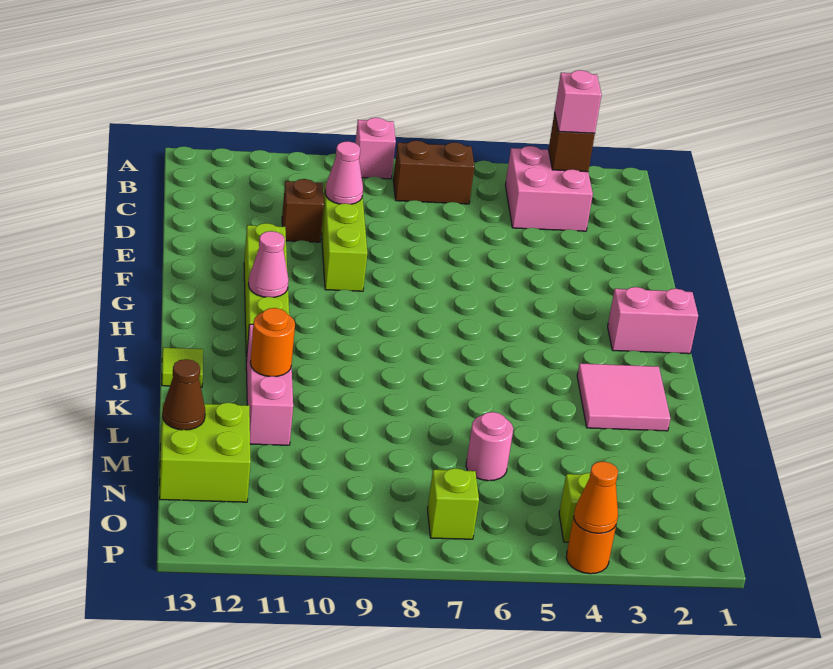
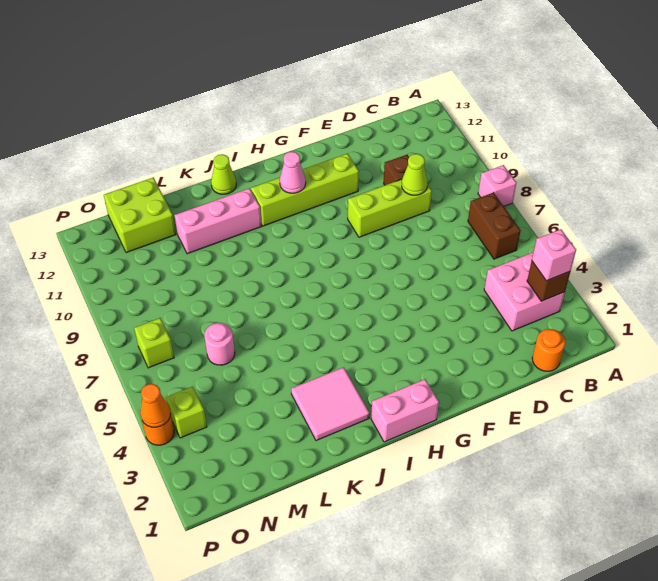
pink 1x1 cone [325,141,363,204] -> lime 1x1 cone [402,154,428,195]
pink 1x2 brick [608,287,698,354] -> pink 1x2 brick turned to [371,379,439,442]
lime 1x1 tile [162,348,203,387] -> lime 1x1 cone [211,154,236,194]
orange 1x1 round brick [250,308,295,377] -> orange 1x1 round brick moved to [532,329,566,371]
brown 1x1 cone [162,359,205,430] -> none

